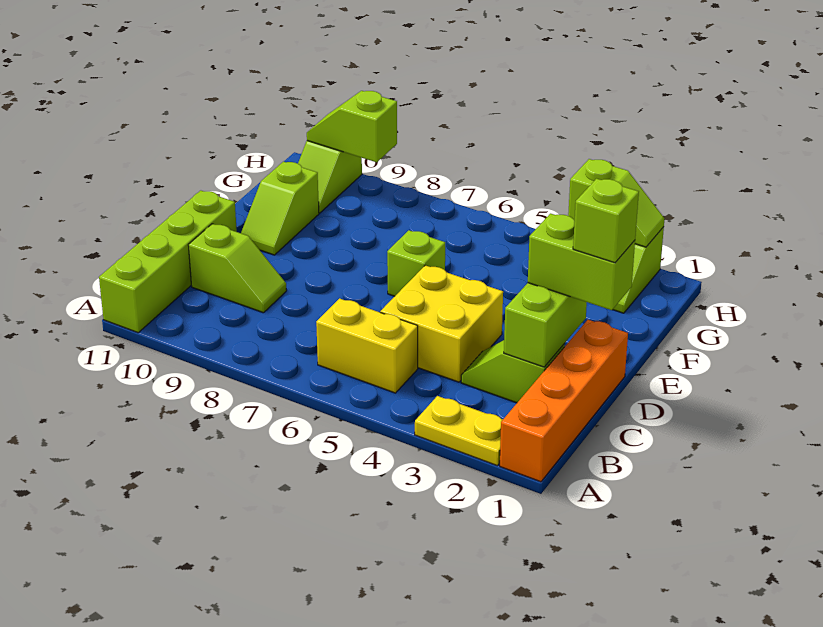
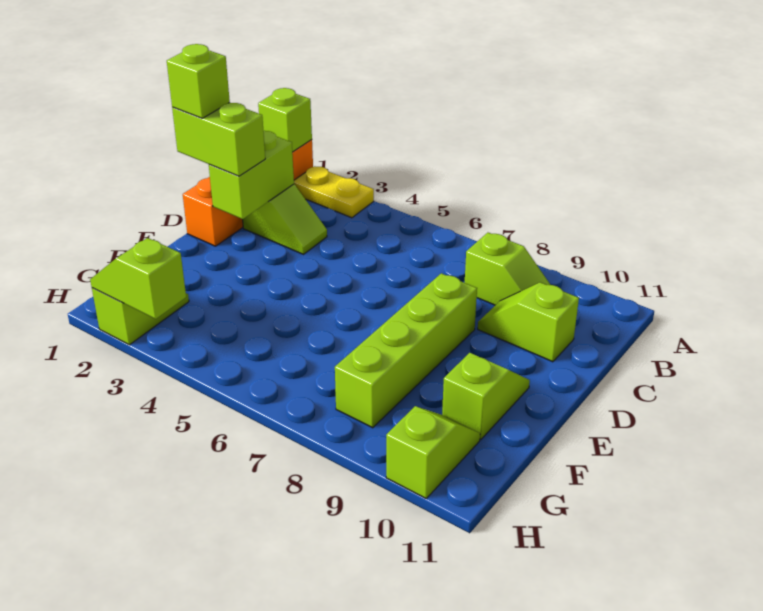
lime 1x4 brick [99,191,237,333] -> lime 1x4 brick moved to [335,273,477,428]
yellow 1x2 brick [316,298,418,393] -> none
yellow 2x2 brick [380,265,503,382] -> none
lime 1x1 brick [387,230,445,296] -> lime 1x1 brick moved to [258,88,312,152]
lime 1x2 slope [307,91,397,162] -> lime 1x2 slope moved to [465,233,551,305]

